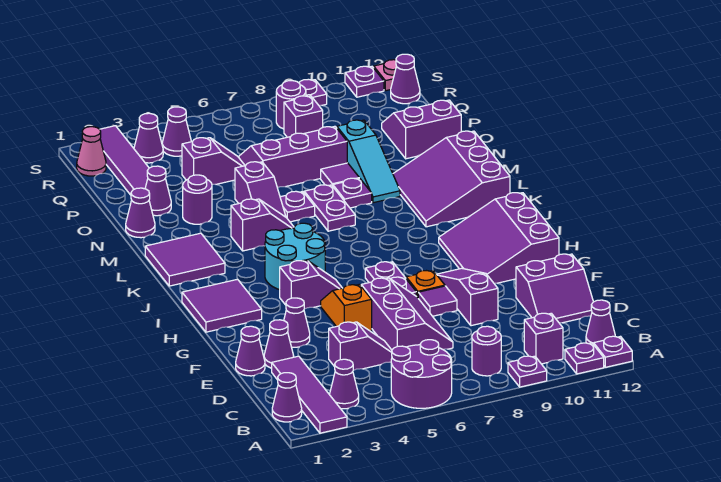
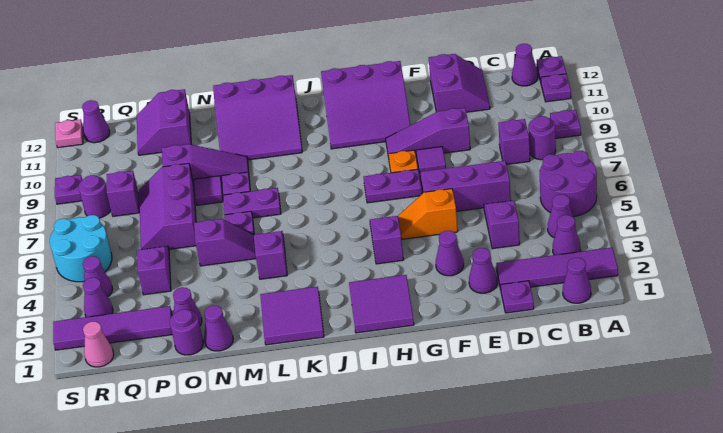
purple 1x1 brick [524,313,563,364] -> purple 1x1 brick moved to [498,119,530,165]
purple 1x1 cone [236,326,265,376] -> purple 1x1 cone moved to [548,194,573,238]
cyan 2x2 round brick [265,223,325,290] -> cyan 2x2 round brick moved to [50,215,112,282]
cyan 1x3 slope [337,120,400,203] -> purple 1x3 slope [162,144,249,184]
purple 1x1 round brick [183,175,212,224] -> purple 1x1 round brick moved to [170,310,203,355]
purple 1x1 plate [345,66,384,97] -> purple 1x1 plate moved to [501,281,534,313]

